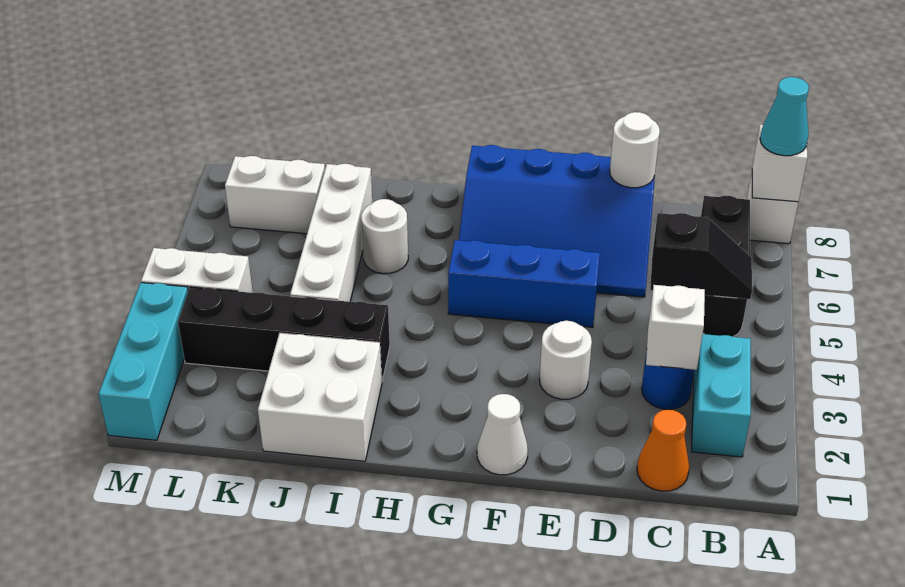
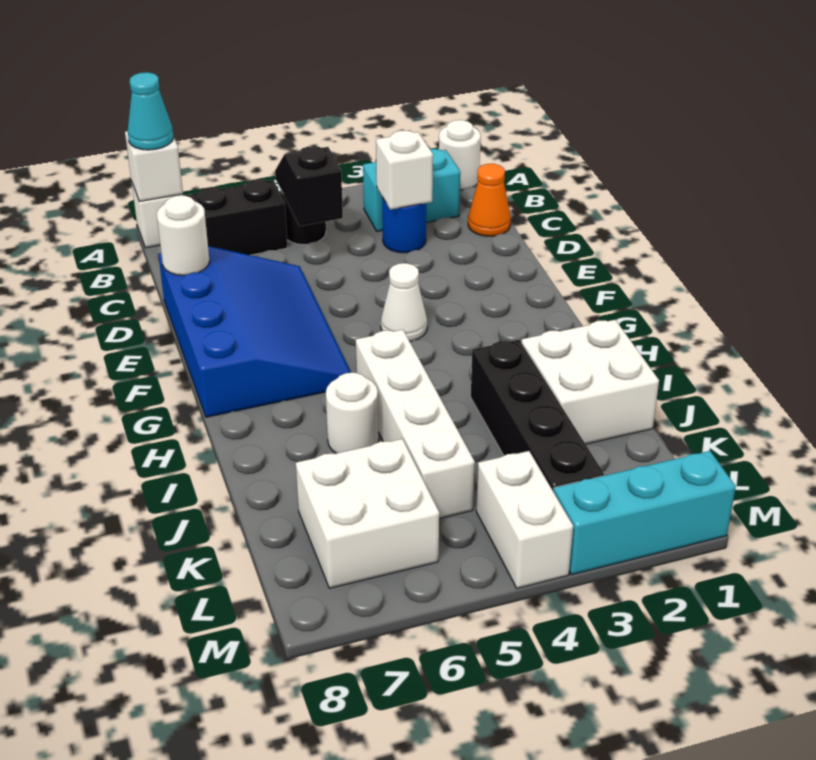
white 1x1 round brick [540,321,592,399] -> white 1x1 round brick moved to [439,120,481,190]
blue 1x3 brick [448,240,600,327] -> none
white 1x1 cone [477,394,528,475] -> white 1x1 cone moved to [381,263,427,341]
white 1x4 brick [290,164,372,302] -> white 1x4 brick turned to [356,330,475,518]
white 1x2 brick [225,156,325,234] -> white 2x2 brick [296,439,439,588]

